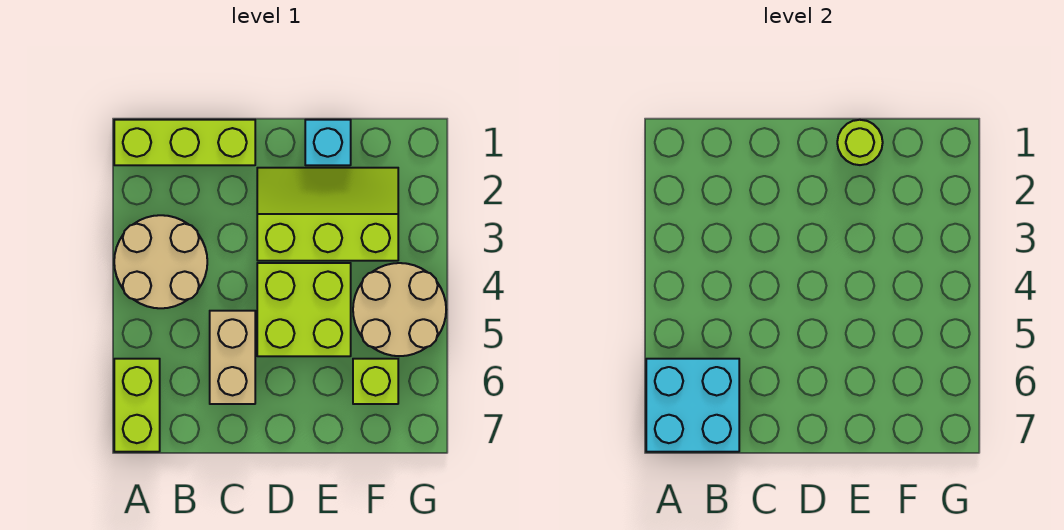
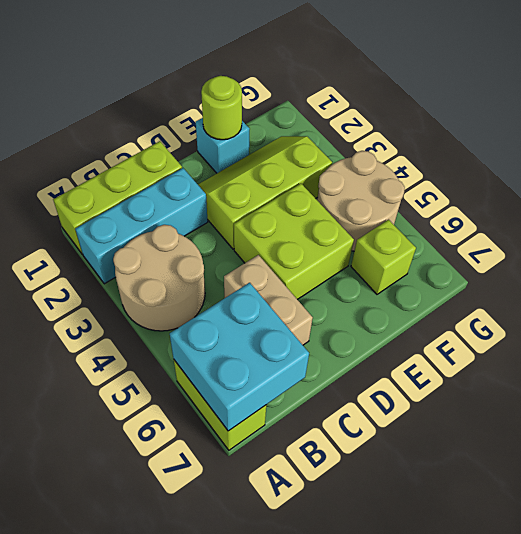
none -> cyan 1x3 brick [76,168,208,284]

